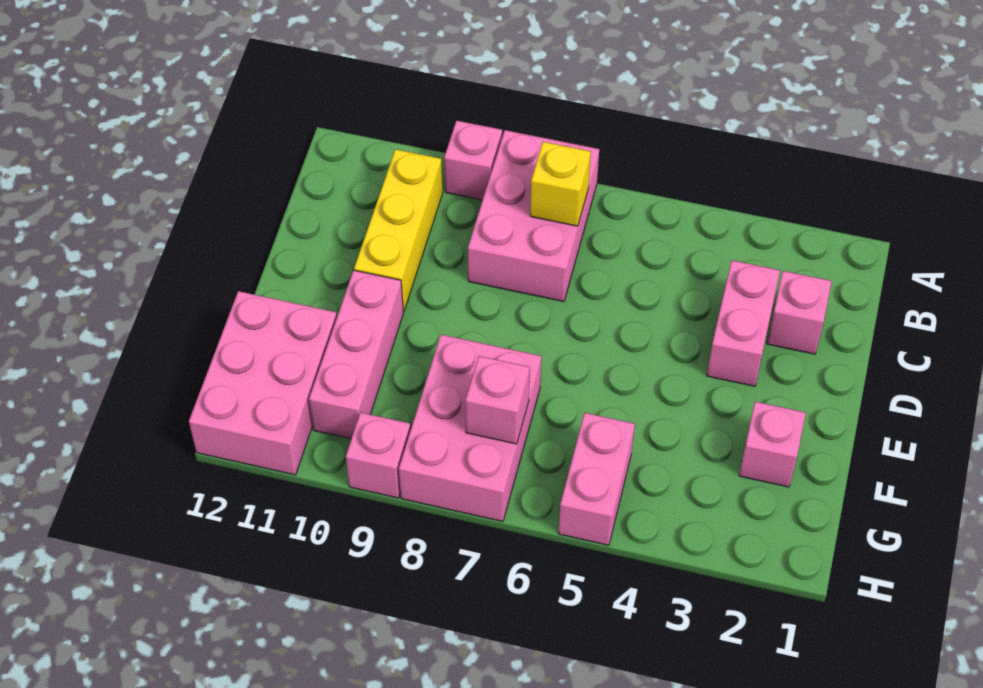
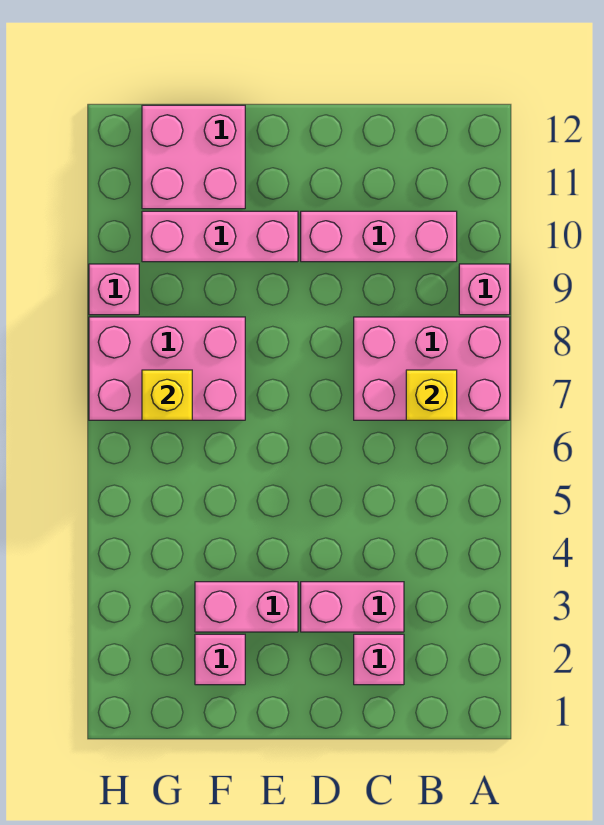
yellow 1x3 brick [354,149,443,312] -> pink 1x3 brick [301,211,457,262]
pink 2x3 brick [189,291,337,475] -> pink 2x2 brick [142,105,245,209]
pink 1x2 brick [558,413,635,545] -> pink 1x2 brick moved to [195,582,298,632]
pink 1x1 brick [465,356,530,444] -> yellow 1x1 brick [142,370,192,420]

